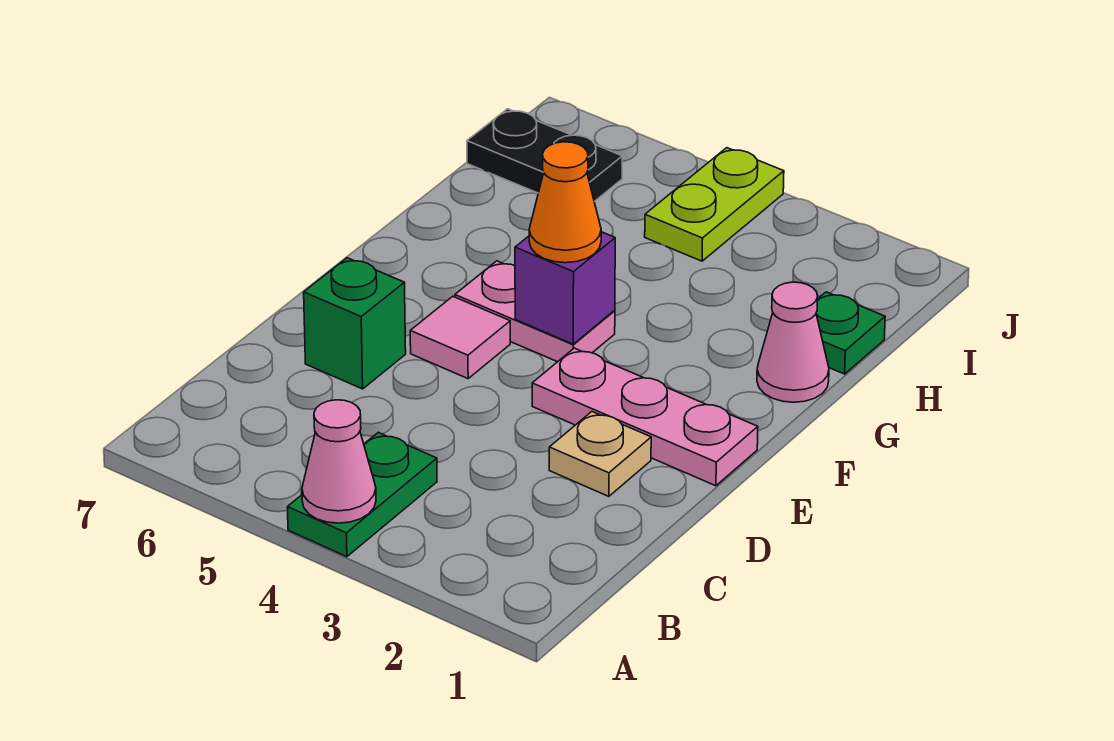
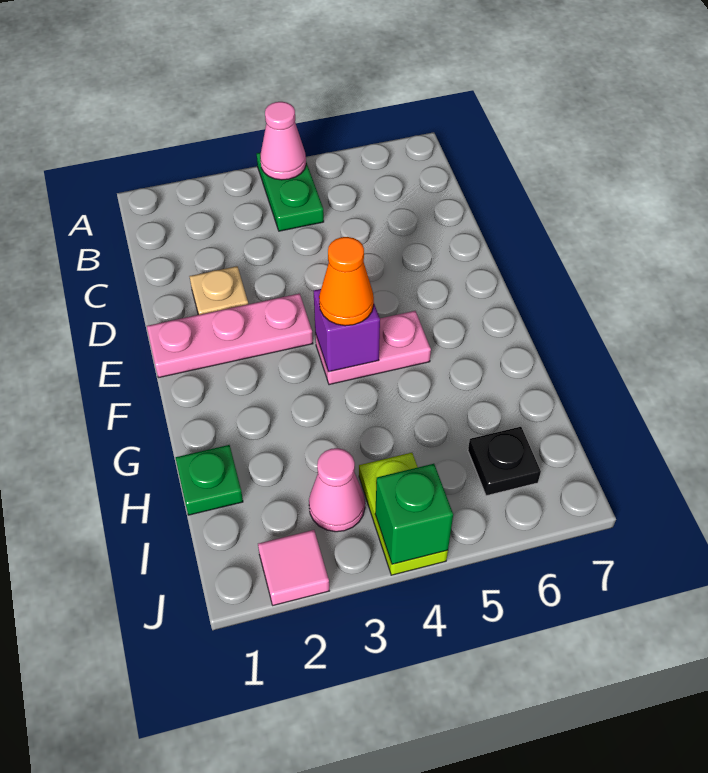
green 1x1 brick [304,258,406,389] -> green 1x1 brick moved to [375,464,453,564]
pink 1x1 tile [410,296,510,379] -> pink 1x1 tile moved to [258,530,329,605]
pink 1x1 cone [757,282,829,402] -> pink 1x1 cone moved to [309,448,365,532]
black 1x2 plate [467,109,623,202] -> black 1x1 plate [468,427,541,496]

